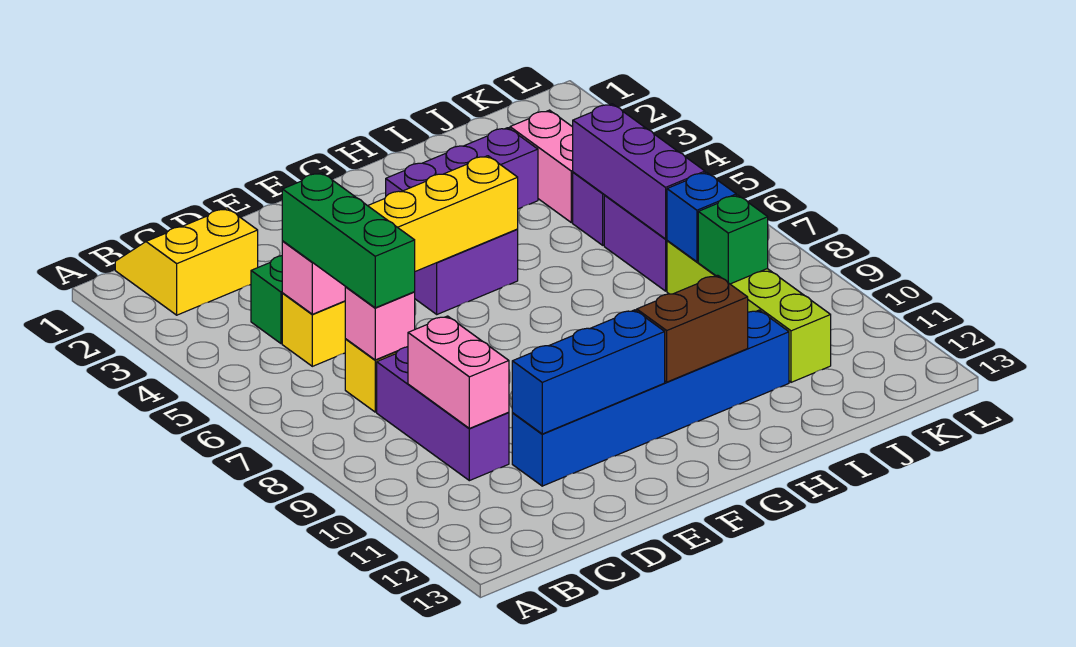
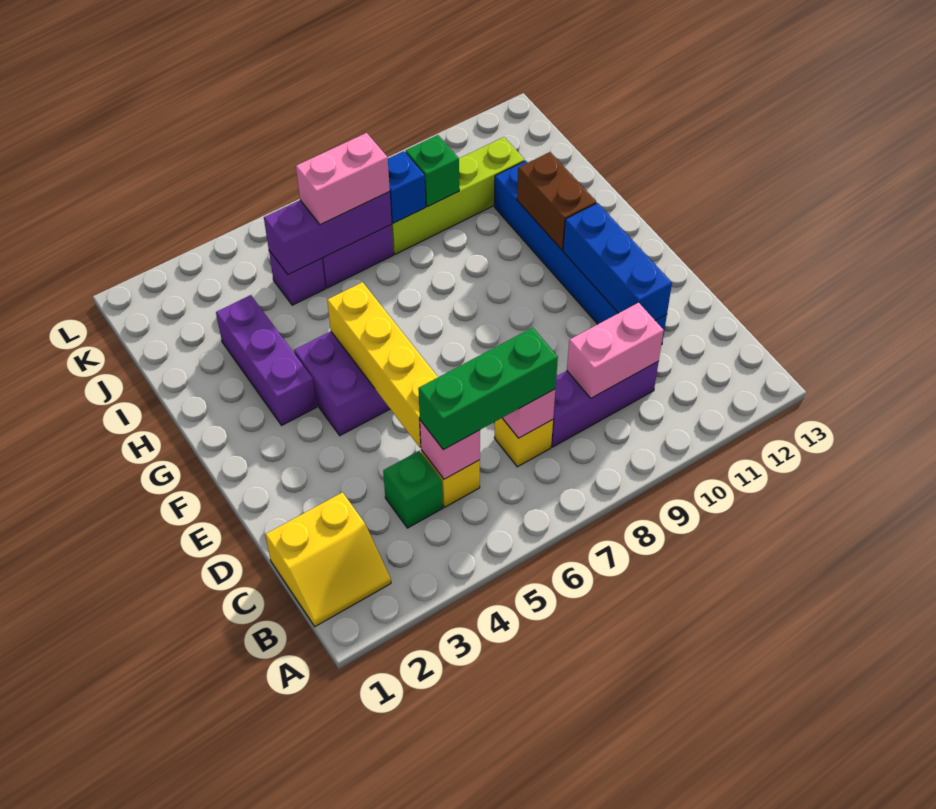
yellow 2x2 slope [115,208,258,315] -> yellow 2x2 slope turned to [265,492,391,626]
pink 1x2 brick [510,110,573,223] -> pink 1x2 brick moved to [296,133,390,225]

